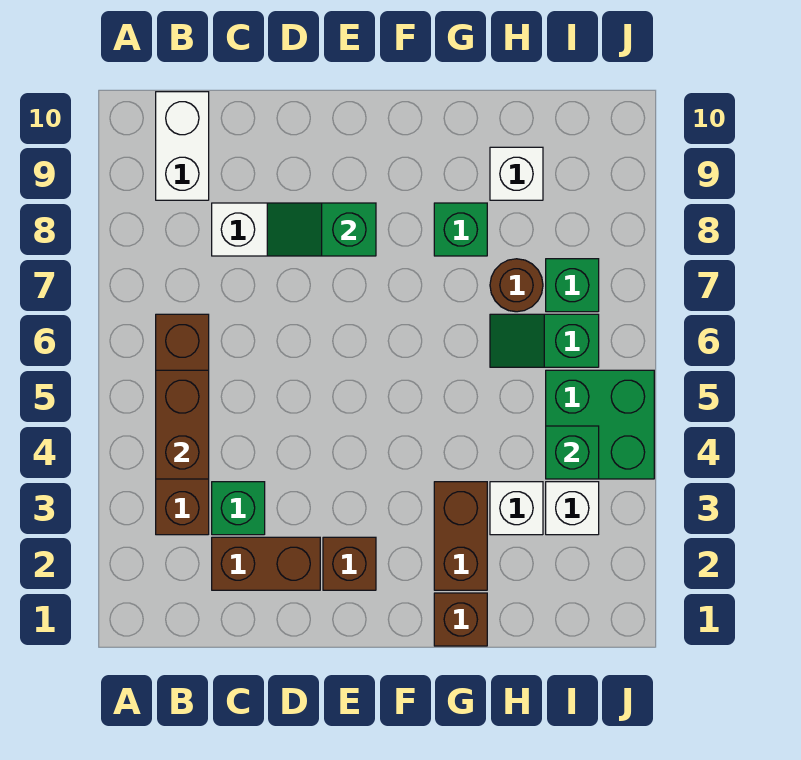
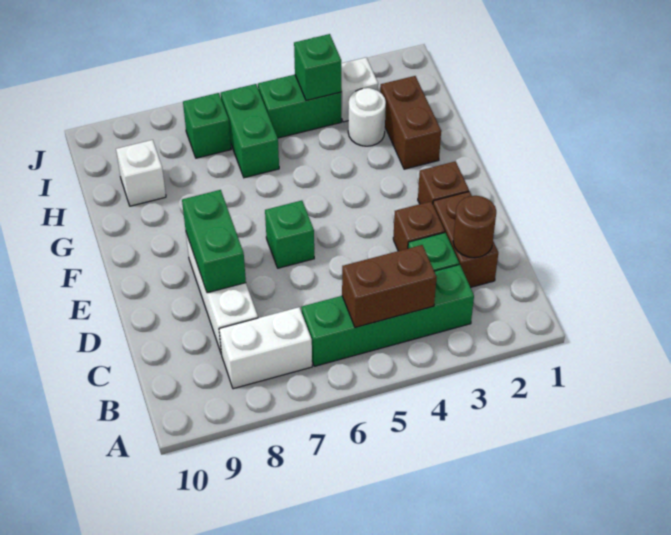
brown 1x4 brick [156,314,209,535] -> green 1x4 brick [301,264,474,366]
white 1x2 brick [156,92,209,200] -> white 1x2 brick moved to [219,307,312,389]
green 1x2 slope [267,203,376,256] -> green 1x2 brick [182,190,246,293]
brown 1x1 brick [434,593,487,646] -> brown 1x1 brick moved to [393,201,445,251]
brown 1x2 brick [434,482,487,590] -> brown 1x2 brick turned to [380,76,441,169]
green 1x1 brick [434,203,487,256] -> green 1x1 brick moved to [265,201,314,268]
white 1x1 brick [490,482,543,535] -> white 1x1 round brick [348,88,386,146]
green 1x2 slope [490,314,599,367] -> green 1x2 brick [221,84,279,178]
brown 1x1 round brick [490,259,543,312] -> brown 1x1 round brick moved to [453,196,496,258]
green 2x2 brick [546,370,654,479] -> green 1x2 brick [258,75,341,138]

